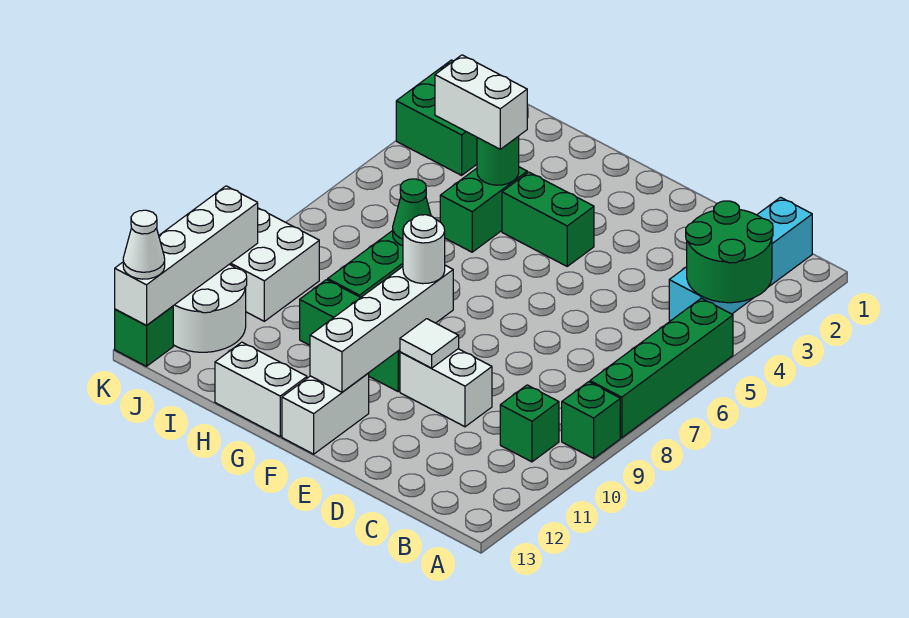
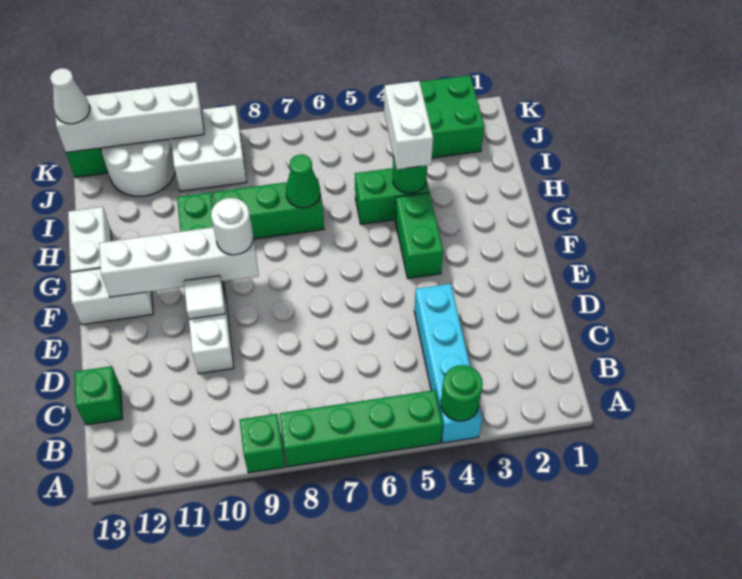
green 2x2 round brick [686,201,773,303] -> green 1x1 round brick [441,365,483,421]
cyan 1x4 brick [669,197,812,321] -> cyan 1x4 brick turned to [414,284,482,443]
green 1x1 brick [500,385,559,462] -> green 1x1 brick moved to [74,366,122,425]

